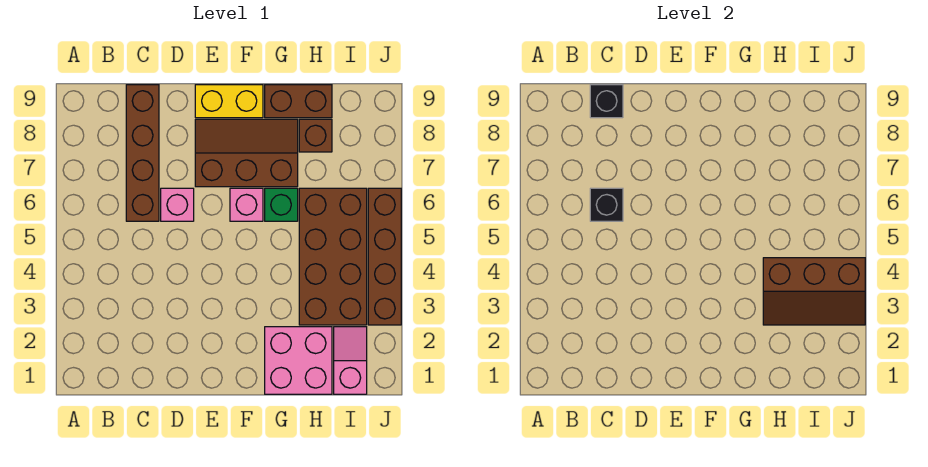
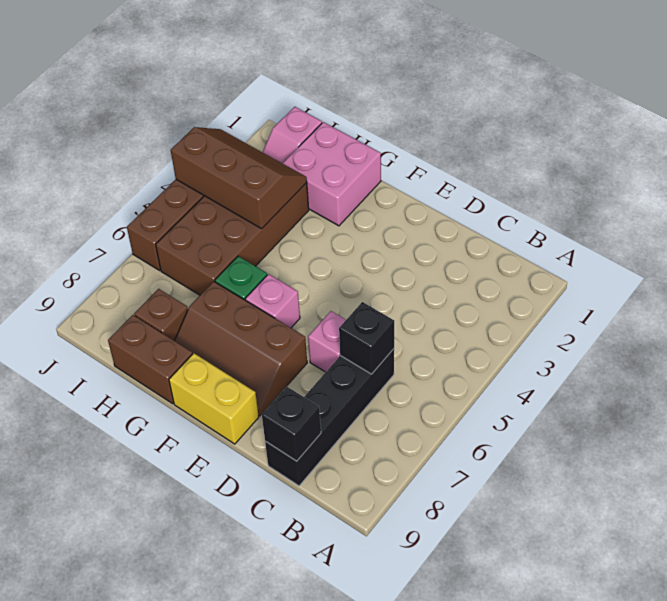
brown 1x4 brick [126,85,159,221] -> black 1x4 brick [265,349,394,486]

